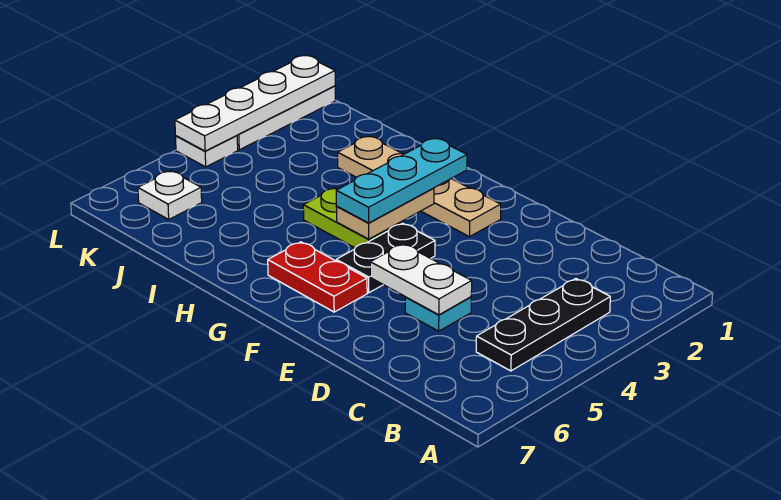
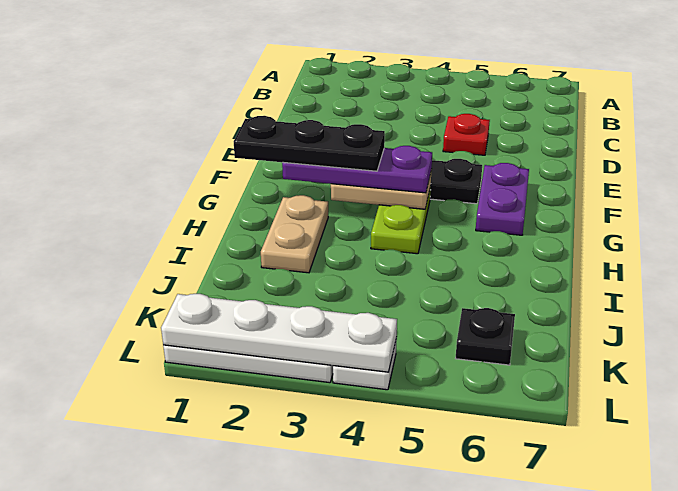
black 1x3 plate [476,279,610,371] -> black 1x3 plate moved to [234,116,385,171]
cyan 1x1 plate [405,297,471,331] -> red 1x1 plate [443,114,490,155]
white 1x2 plate [370,244,472,315] -> none
tan 1x4 plate [338,136,501,237] -> tan 1x2 plate [261,195,328,273]
red 1x2 plate [268,242,367,312] -> purple 1x2 plate [476,163,529,235]
cyan 1x3 plate [336,138,467,223] -> purple 1x3 plate [282,146,432,193]
white 1x1 plate [138,171,202,219] -> black 1x1 plate [456,308,515,365]

